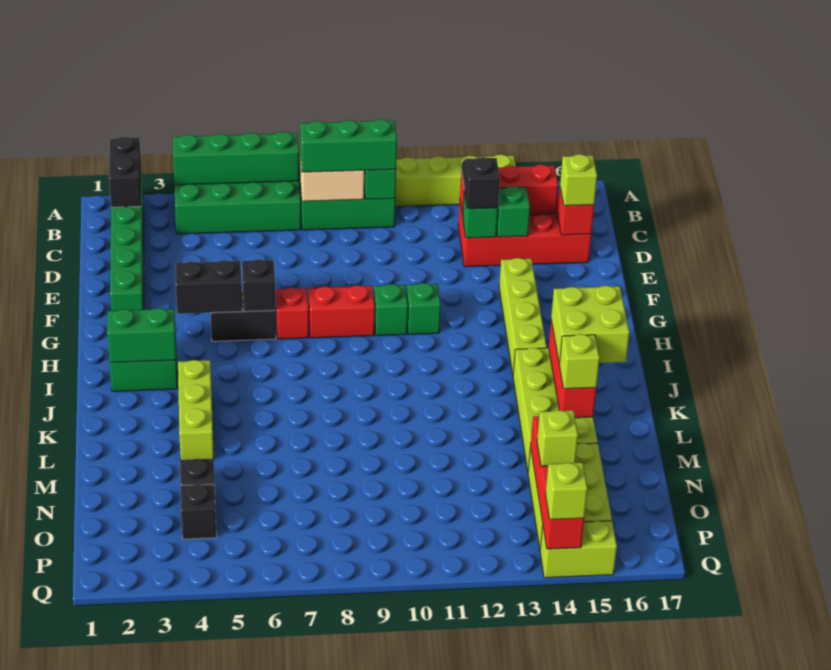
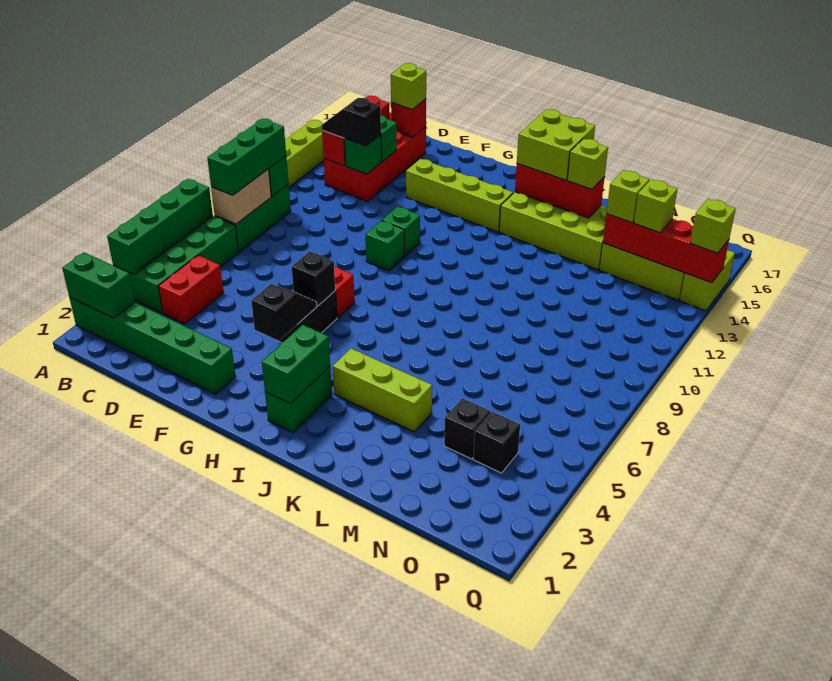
black 1x2 brick [109,137,142,207] -> green 1x2 brick [62,252,135,318]
black 1x2 brick [175,260,242,314] -> black 1x2 slope [251,284,317,341]
red 1x2 brick [309,285,375,338] -> red 1x2 brick moved to [158,255,224,324]
none -> lime 1x1 brick [606,170,649,223]

